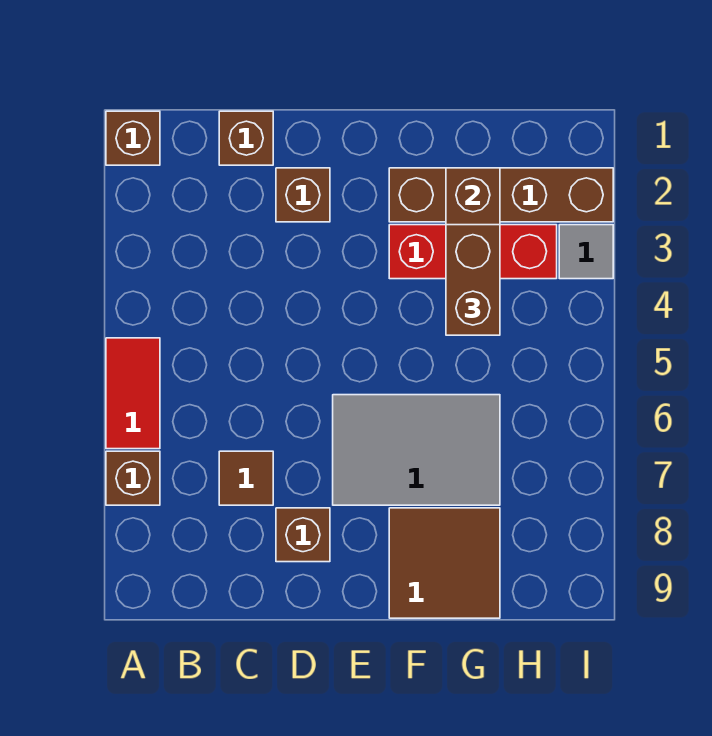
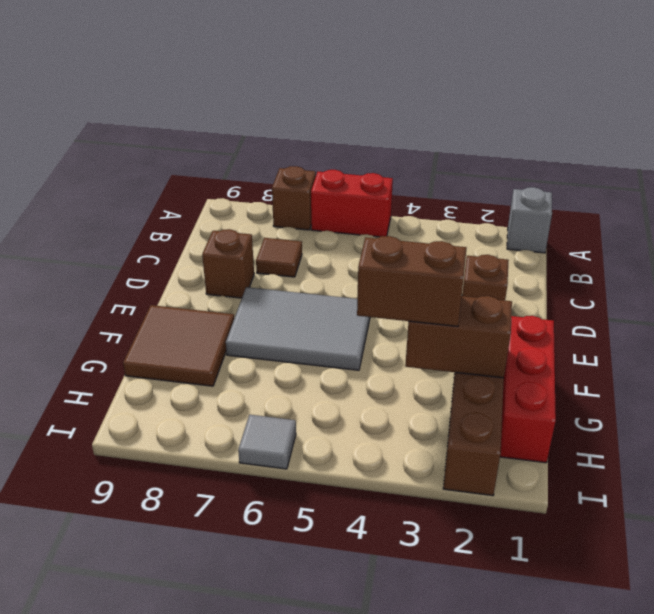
brown 1x1 brick [106,111,160,165] -> grey 1x1 brick [507,187,552,253]
red 1x2 tile [106,338,160,449] -> red 1x2 brick [311,170,393,237]
brown 1x1 brick [219,111,273,165] -> none
grey 2x3 tile [333,395,500,505] -> grey 2x3 tile turned to [226,287,370,370]
red 1x3 brick [389,225,557,279] -> red 1x3 brick moved to [500,316,556,463]
grey 1x1 tile [559,225,613,279] -> grey 1x1 tile moved to [238,415,296,469]

